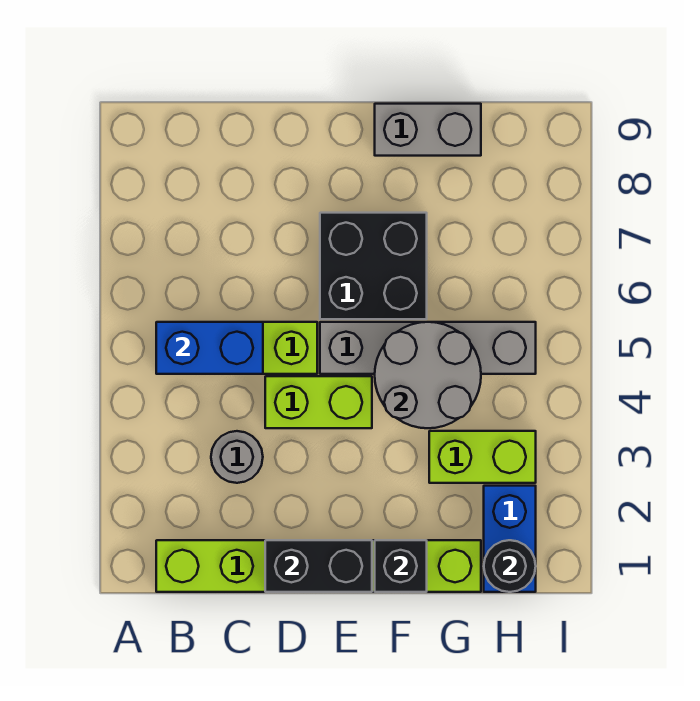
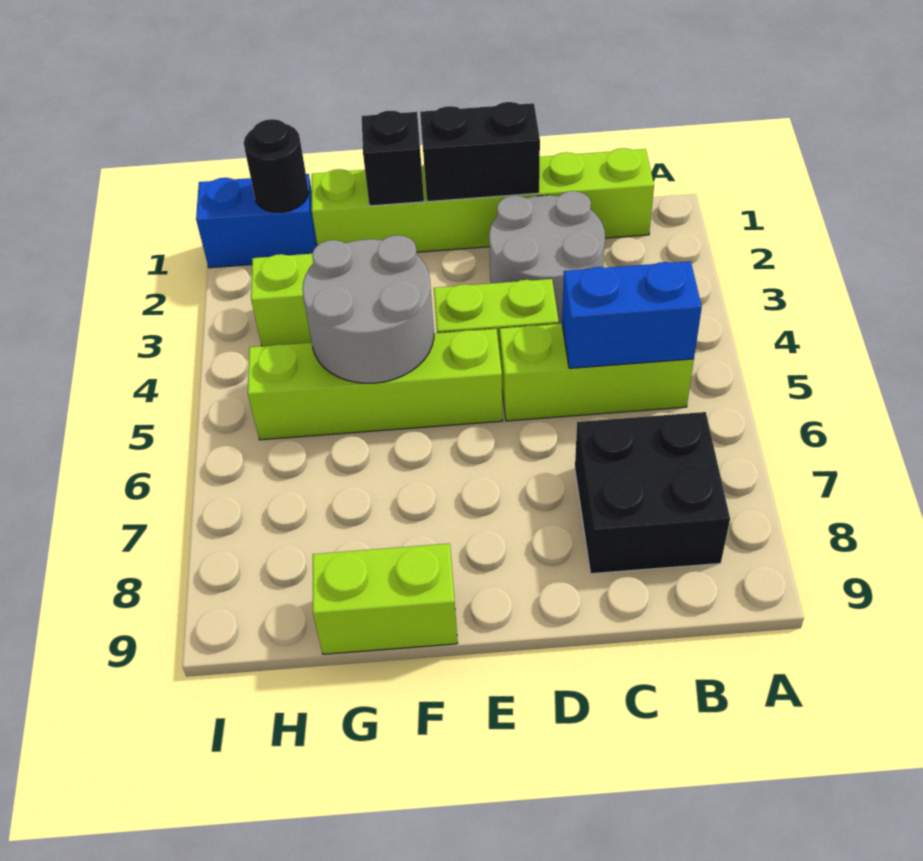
grey 1x1 round brick [211,431,263,483] -> grey 2x2 round brick [489,191,605,324]
grey 1x4 brick [320,322,536,374] -> lime 1x4 brick [248,329,503,440]
black 2x2 brick [320,213,427,319] -> black 2x2 brick moved to [575,412,730,574]
grey 1x2 brick [375,104,481,156] -> lime 1x2 brick [313,543,458,654]
blue 1x2 brick [484,486,536,592] -> blue 1x2 brick turned to [196,174,317,268]

